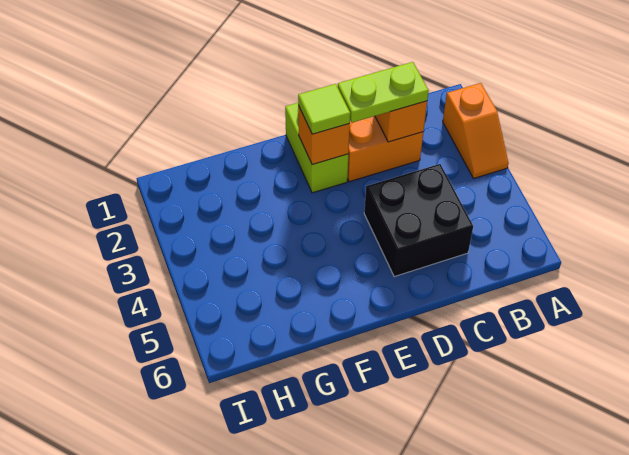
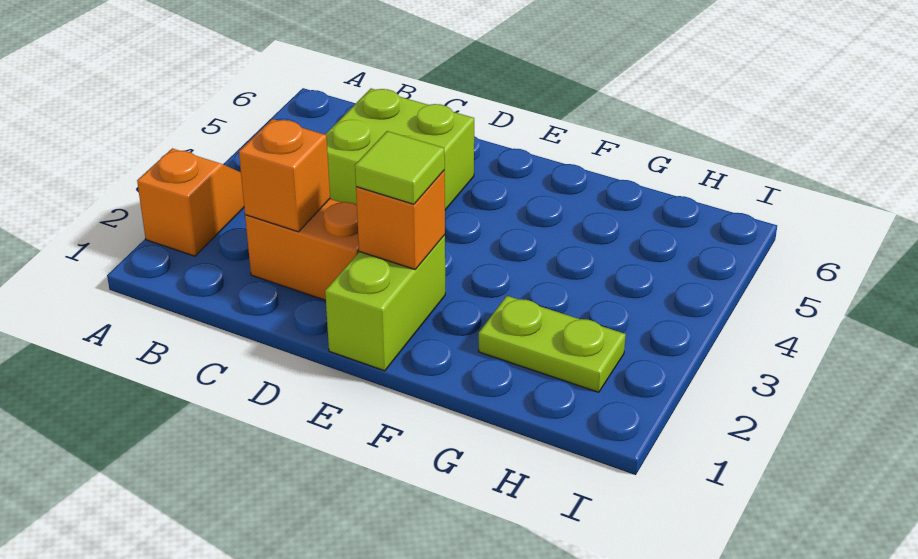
lime 1x2 plate [338,62,429,123] -> lime 1x2 plate moved to [479,296,626,392]
black 2x2 brick [364,164,473,277] -> lime 2x2 brick [325,89,474,210]

